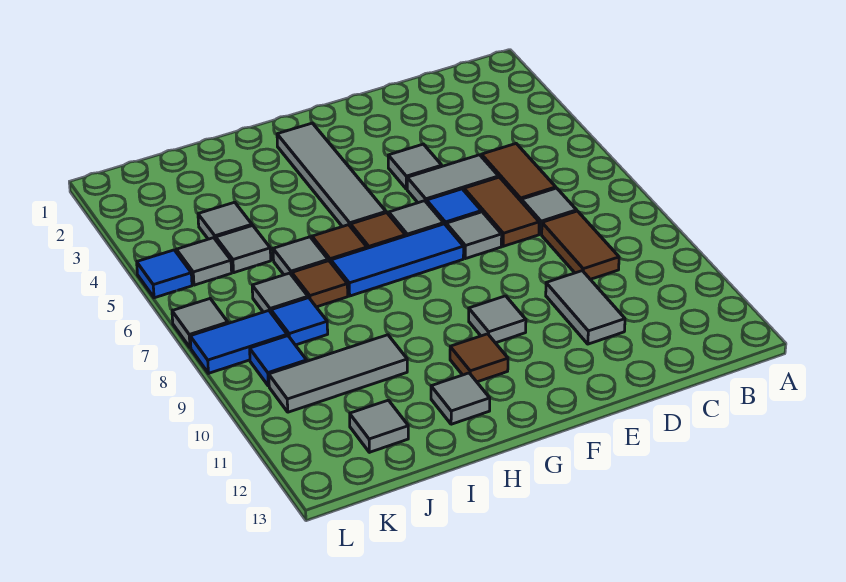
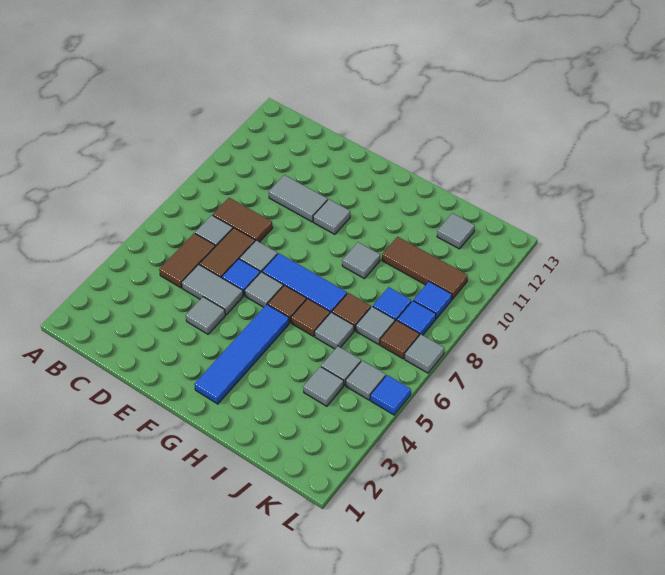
brown 1x2 tile [542,211,619,279] -> brown 1x2 tile turned to [213,198,273,242]
grey 1x2 tile [546,271,625,344] -> grey 1x2 tile turned to [269,175,328,222]
grey 1x4 tile [277,123,386,227] -> blue 1x4 tile [194,305,289,404]
brown 1x1 tile [450,334,508,382] -> brown 1x1 tile moved to [380,320,419,359]
grey 1x1 tile [431,373,490,424] -> grey 1x1 tile moved to [342,242,380,279]
grey 1x3 tile [269,335,407,412] -> brown 1x3 tile [382,237,468,299]
blue 1x2 tile [190,311,287,373] -> blue 1x1 tile [397,301,436,335]

